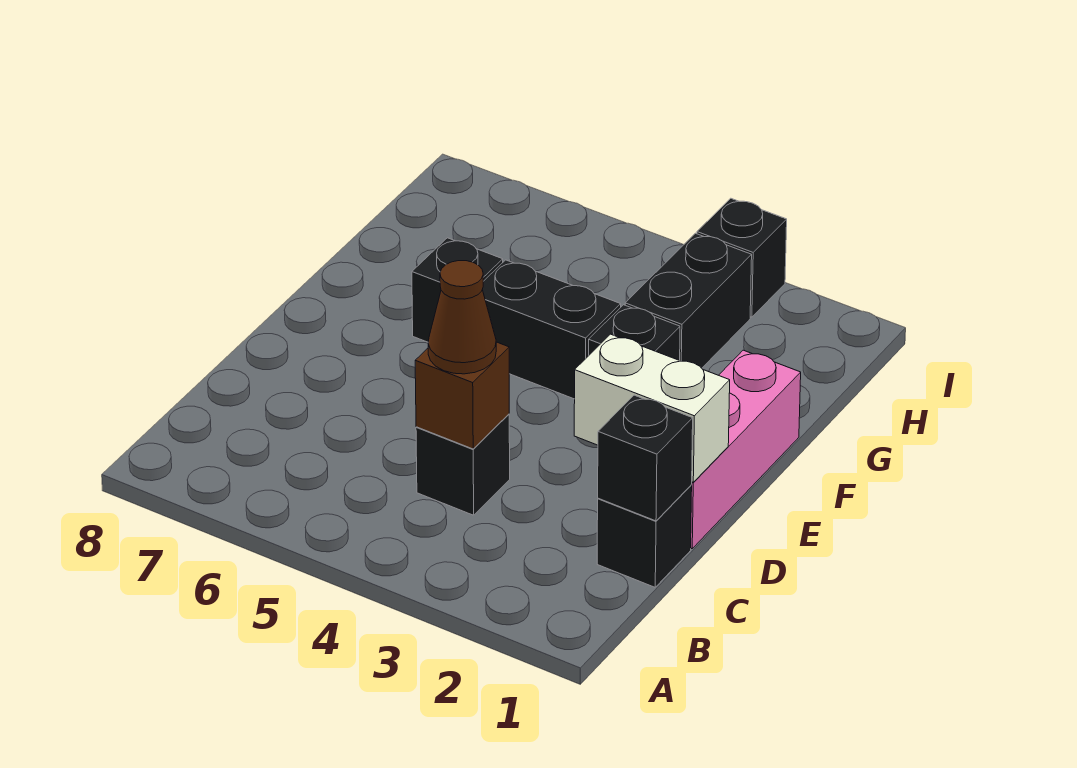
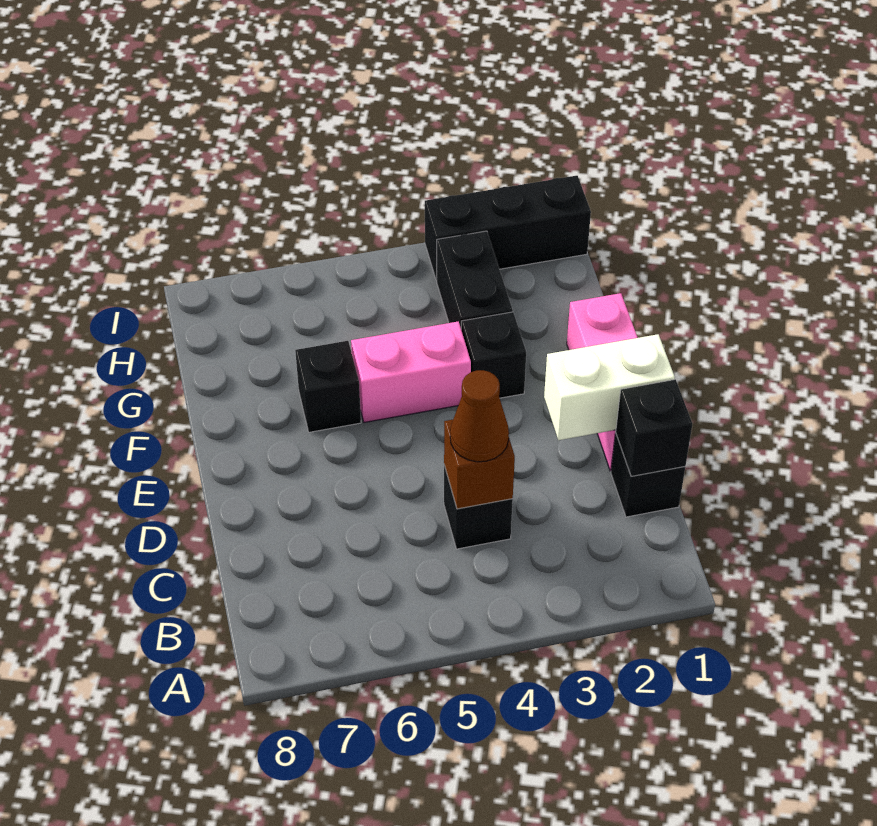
black 1x2 brick [482,260,621,399] -> pink 1x2 brick [351,321,471,422]
black 1x1 brick [697,198,787,317] -> black 1x3 brick [425,176,591,280]

